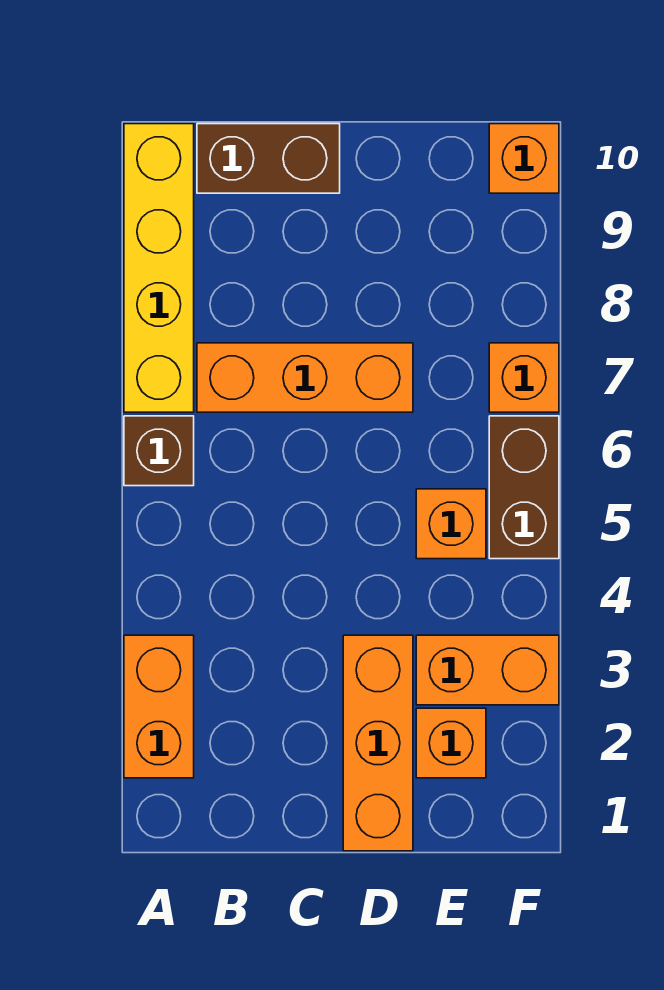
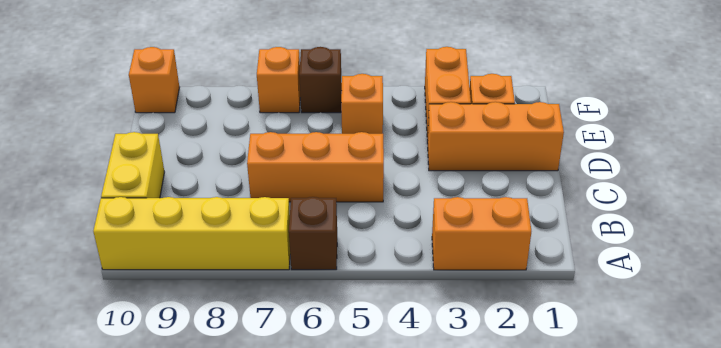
orange 1x3 brick [197,343,413,412] -> orange 1x3 brick turned to [247,132,384,202]
brown 1x2 brick [197,124,340,193] -> yellow 1x2 brick [101,132,164,198]
brown 1x2 brick [489,416,559,559] -> brown 1x1 brick [299,47,342,113]

